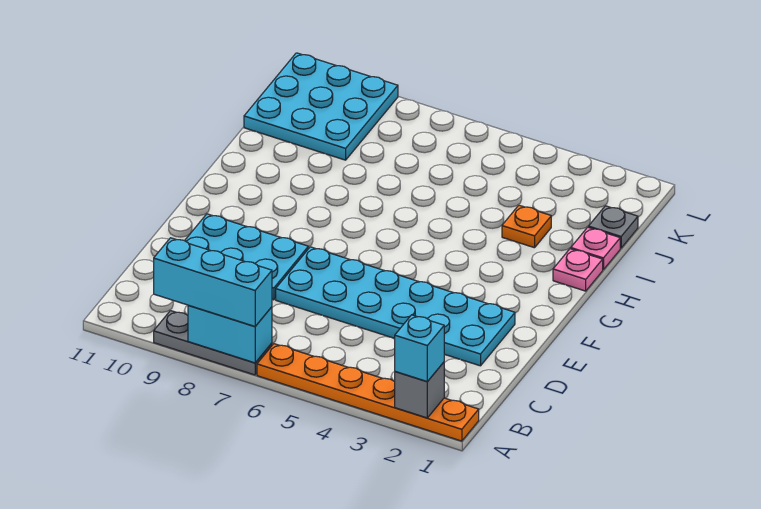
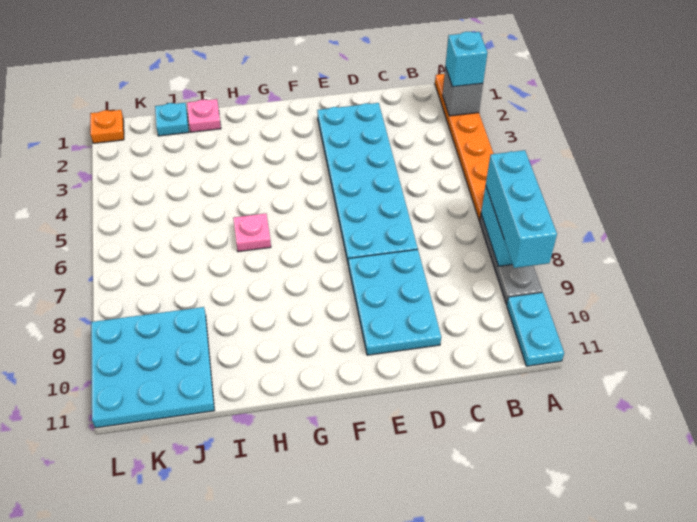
none -> cyan 1x2 plate [507,293,564,366]
pink 1x1 plate [553,249,603,291] -> pink 1x1 plate moved to [233,213,271,252]
orange 1x1 plate [502,205,551,248] -> orange 1x1 plate moved to [90,110,124,143]
grey 1x1 plate [588,206,638,248] -> cyan 1x1 plate [155,103,189,136]

